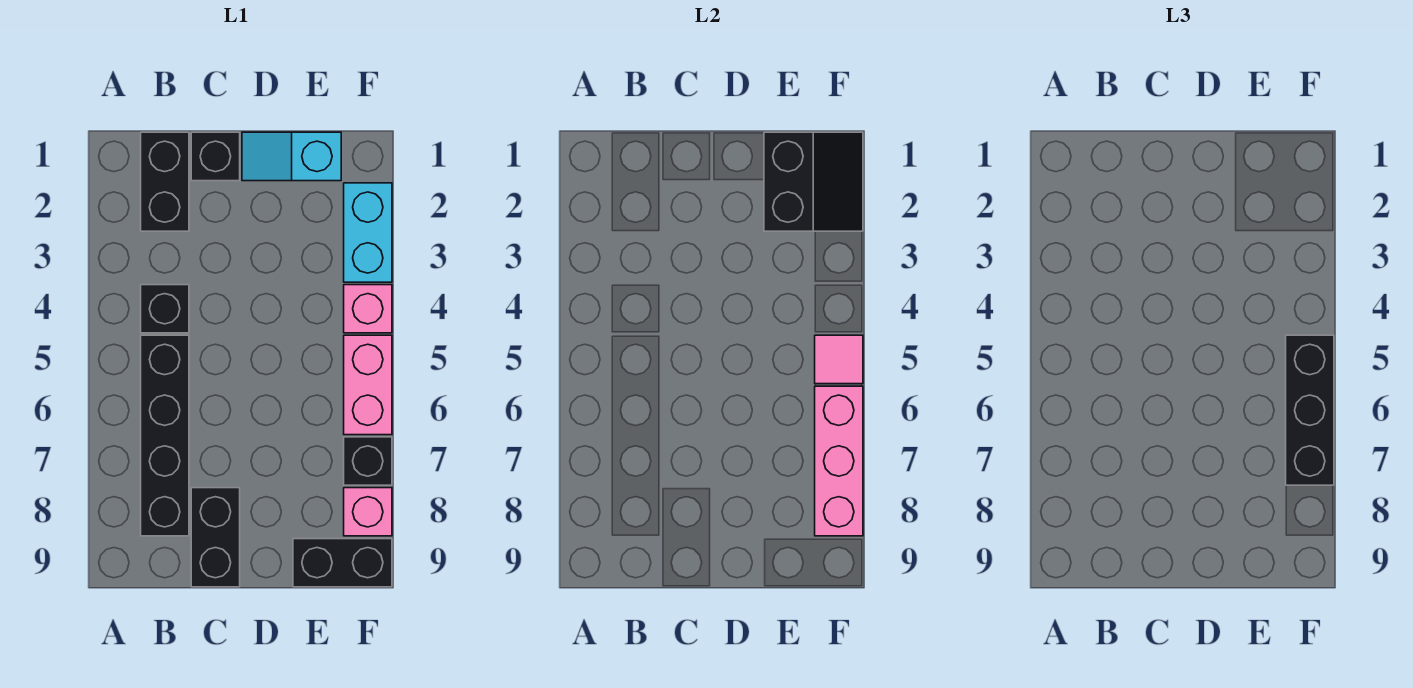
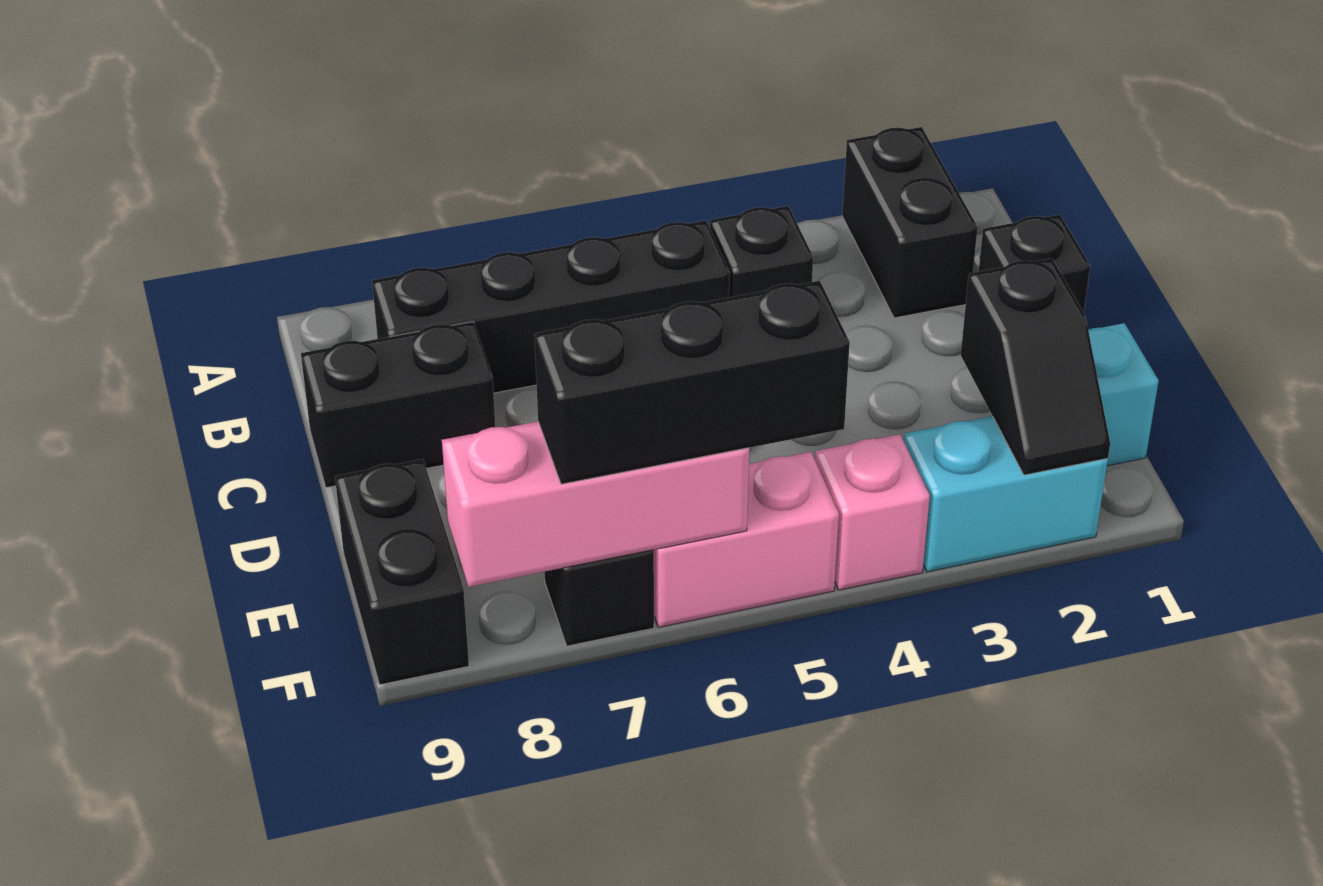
black 1x2 brick [141,132,189,231] -> black 1x2 brick turned to [842,127,978,318]
black 2x2 slope [764,132,863,231] -> black 1x2 slope [961,258,1110,475]
pink 1x1 tile [815,335,863,384] -> none
pink 1x1 brick [344,488,392,536] -> none

